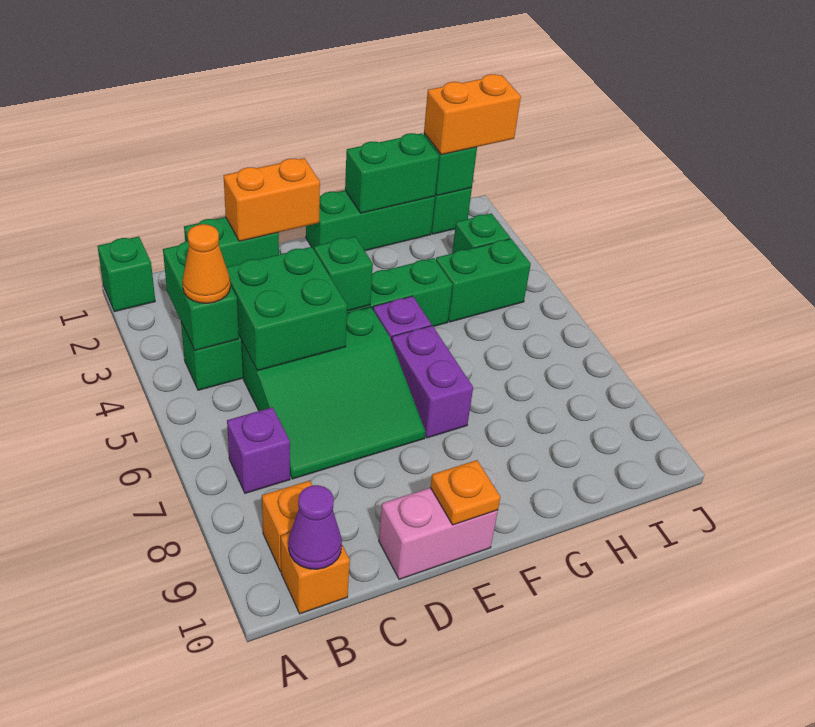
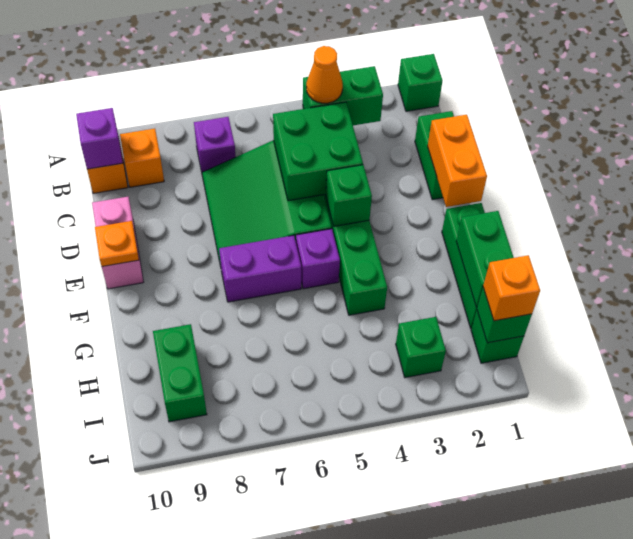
purple 1x1 cone [288,485,342,569] -> purple 1x1 brick [76,108,123,169]
green 1x2 brick [436,239,531,322] -> green 1x2 brick moved to [153,324,207,422]
orange 1x2 brick [424,74,521,155] -> orange 1x1 brick [483,255,540,321]

